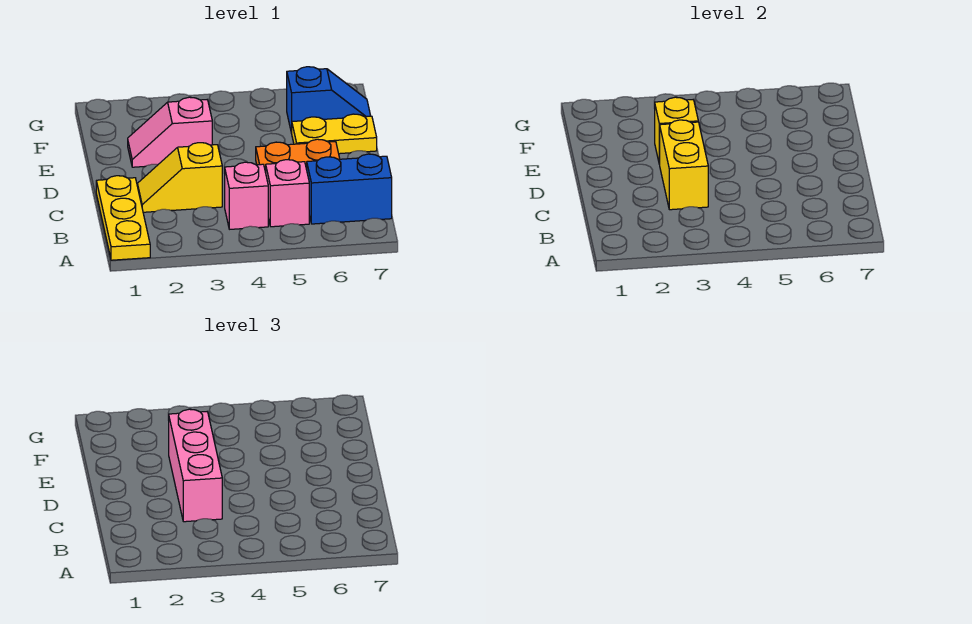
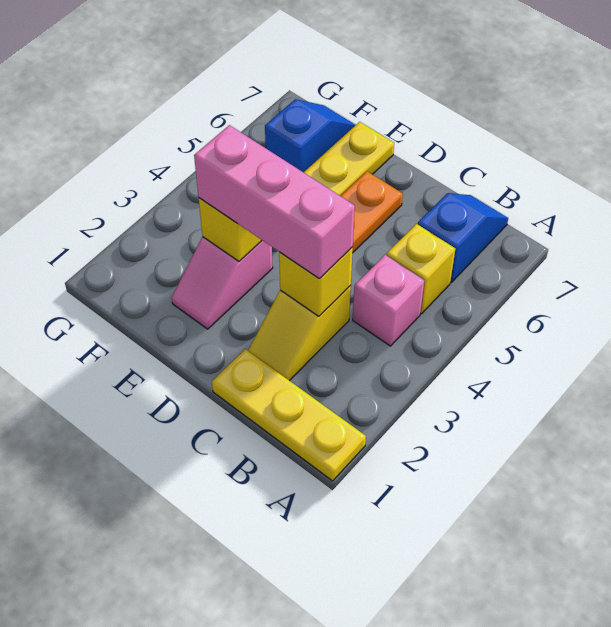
pink 1x1 brick [266,160,309,227] -> yellow 1x1 brick [387,224,455,314]
blue 1x2 brick [307,154,392,224] -> blue 1x2 slope [418,193,508,282]
yellow 1x2 brick [660,120,708,210] -> yellow 1x1 brick [279,247,353,316]

